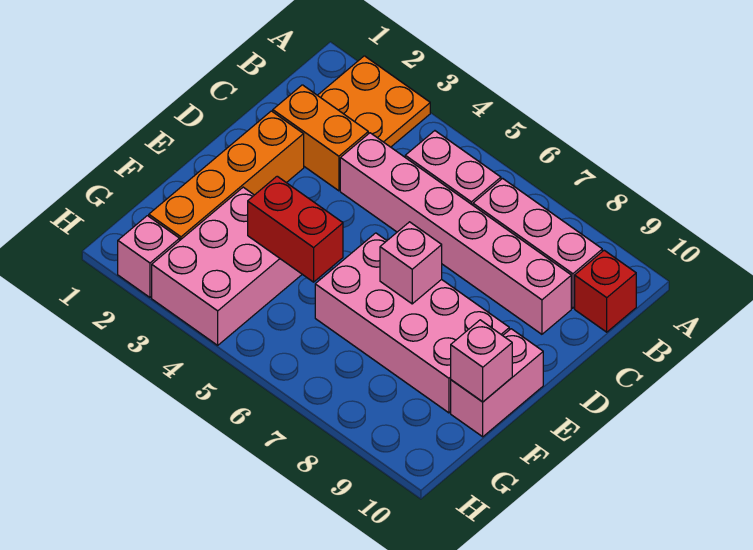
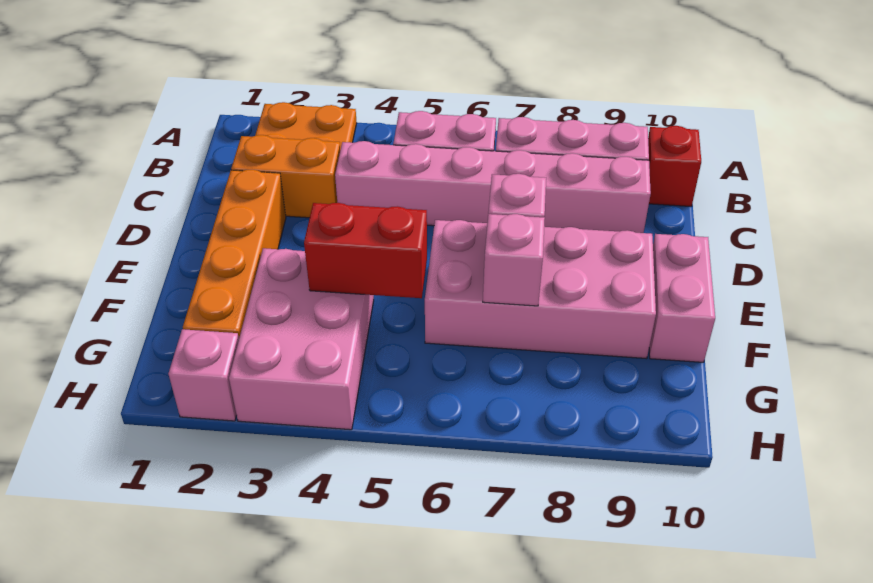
pink 1x1 brick [451,320,512,402] -> pink 1x1 brick moved to [483,214,545,306]

